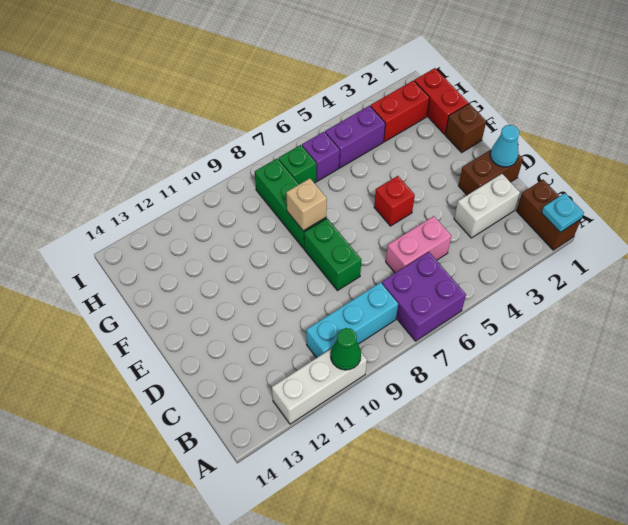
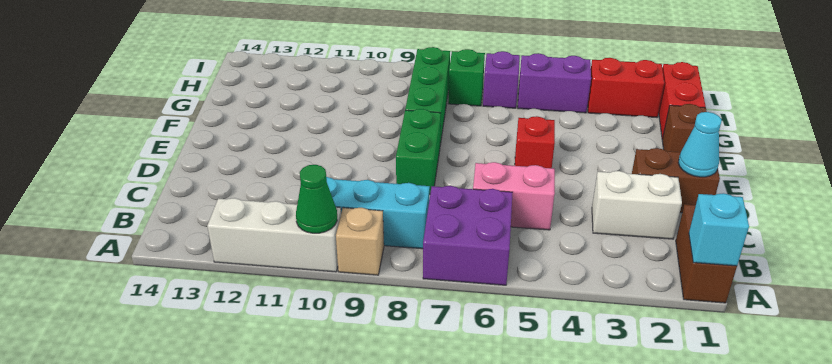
cyan 1x1 plate [542,193,584,232] -> cyan 1x1 brick [689,193,749,266]
tan 1x1 brick [286,178,327,231] -> tan 1x1 brick moved to [336,208,384,275]

